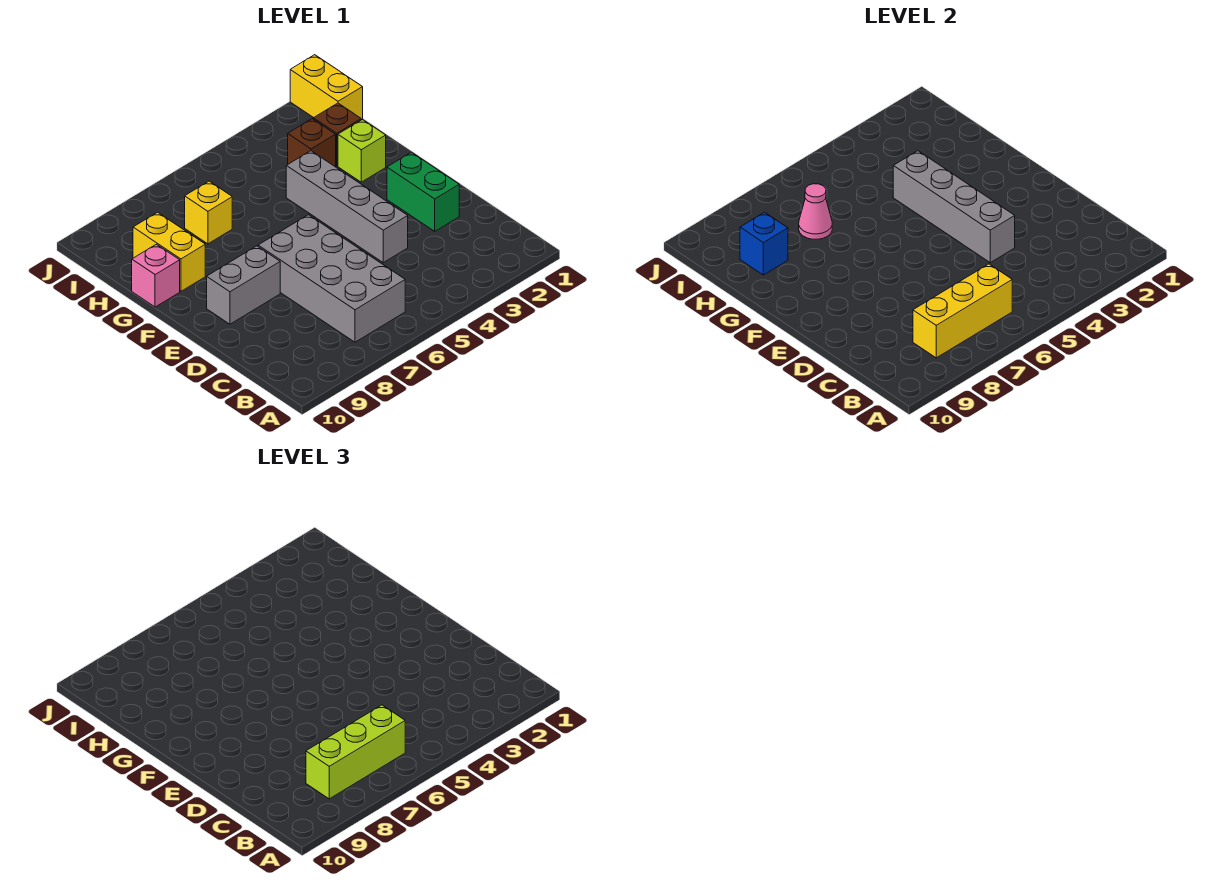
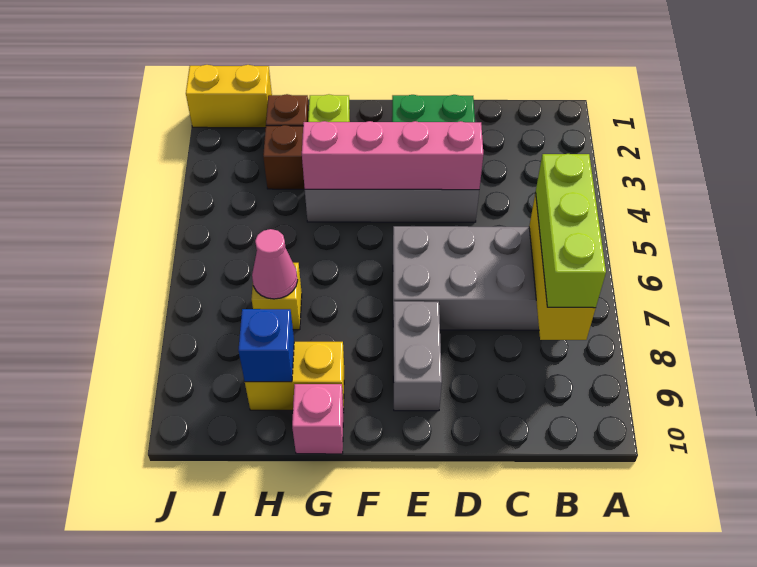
grey 1x4 brick [893,151,1015,263] -> pink 1x4 brick [302,121,483,190]

